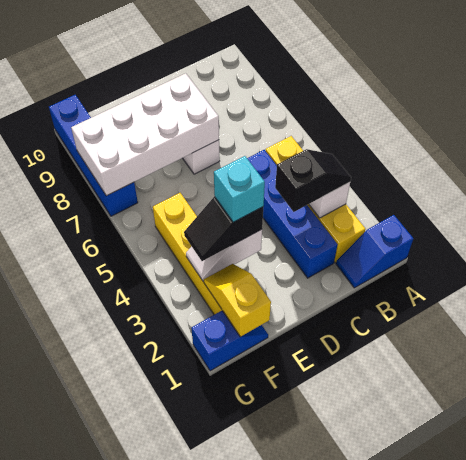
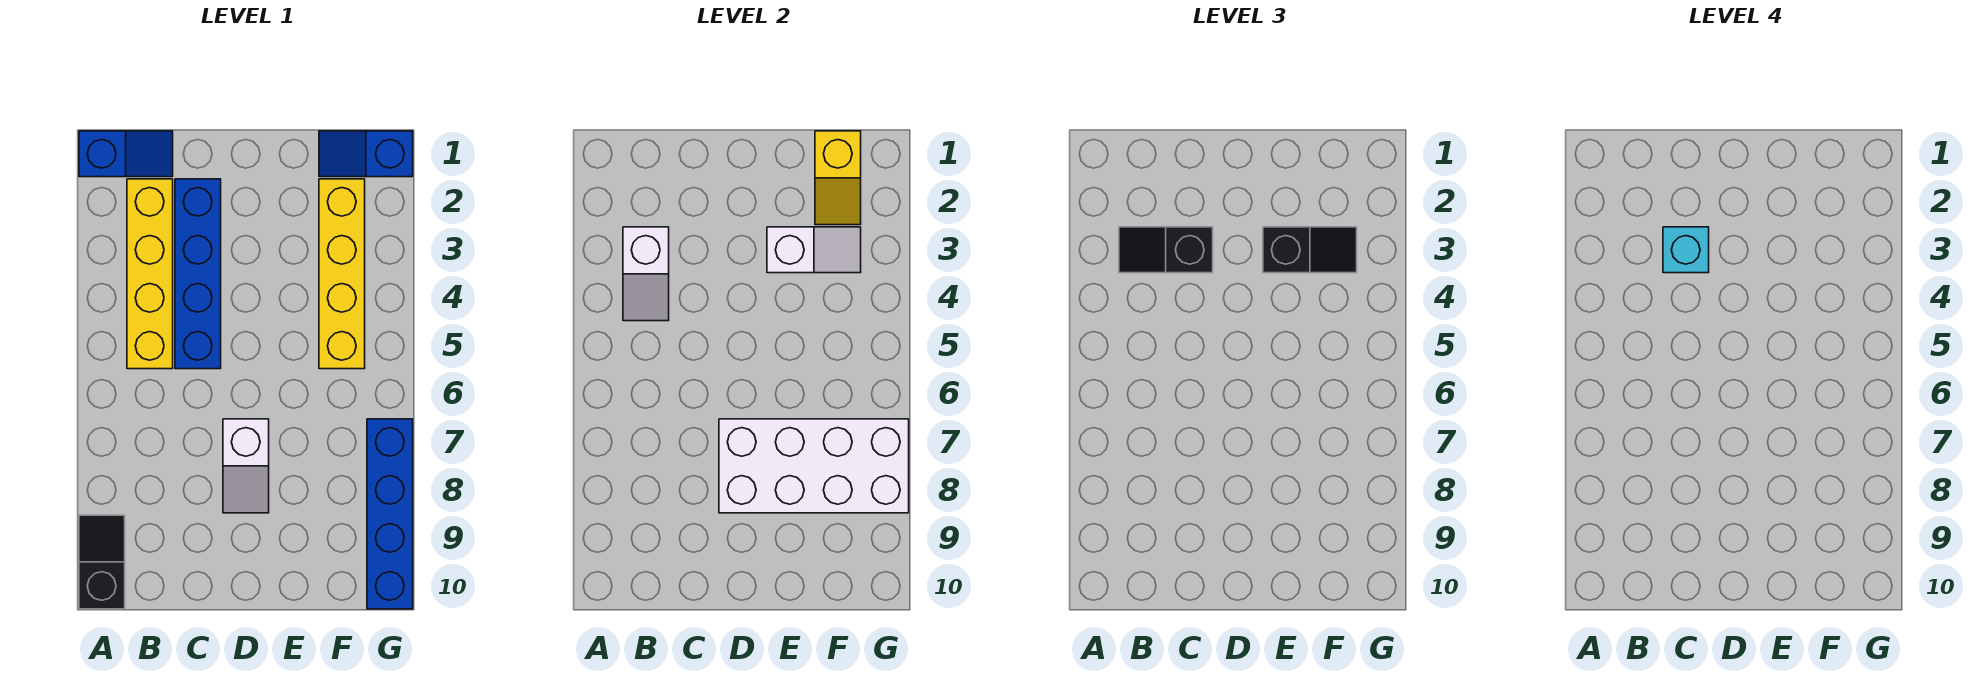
none -> black 1x2 slope [79,515,125,609]
cyan 1x1 brick [214,156,265,222] -> cyan 1x1 brick moved to [1663,227,1709,273]

